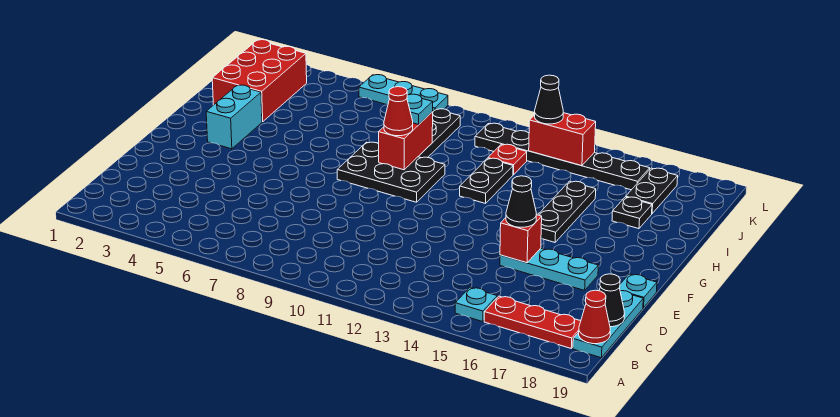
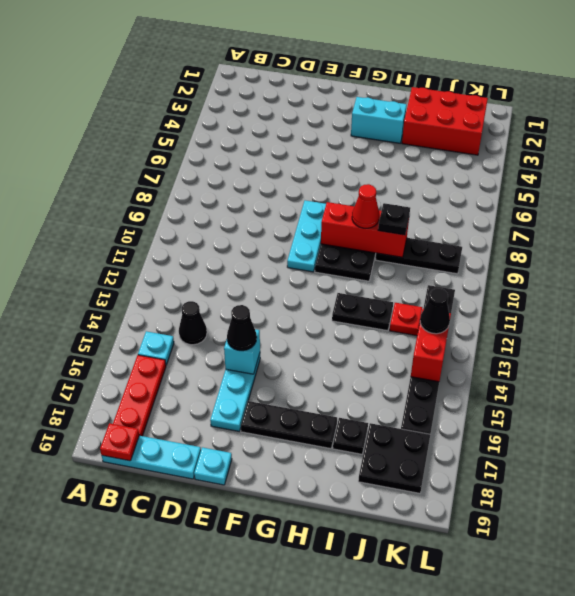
red 1x1 cone [579,290,610,344] -> red 1x1 plate [100,423,139,461]
black 1x1 cone [599,274,625,327] -> black 1x1 cone moved to [179,301,207,345]
red 1x1 brick [500,215,542,263] -> cyan 1x1 brick [224,329,260,374]
black 1x3 plate [538,181,596,242] -> black 1x3 plate moved to [241,401,337,449]
red 1x2 brick [379,112,433,170] -> red 1x3 brick [321,202,409,257]
cyan 1x1 plate [407,94,433,124] -> black 1x1 plate [378,203,410,235]
black 1x2 plate [626,168,678,213] -> black 2x2 plate [358,423,430,493]
cyan 1x3 plate [359,75,448,111] -> cyan 1x3 plate moved to [287,200,326,272]

